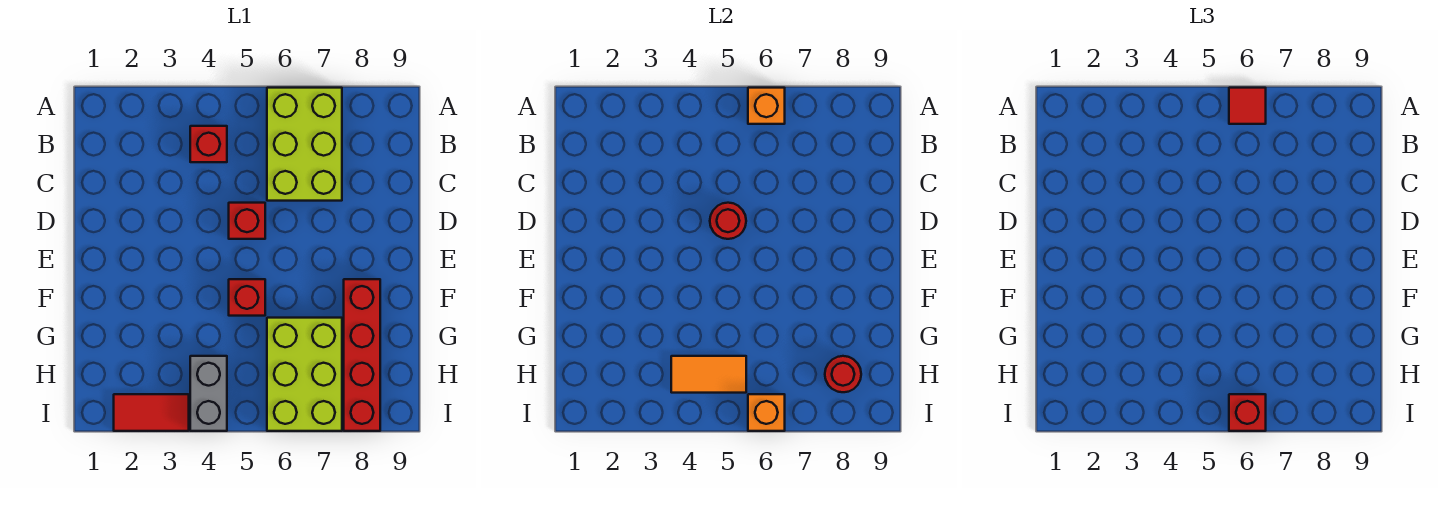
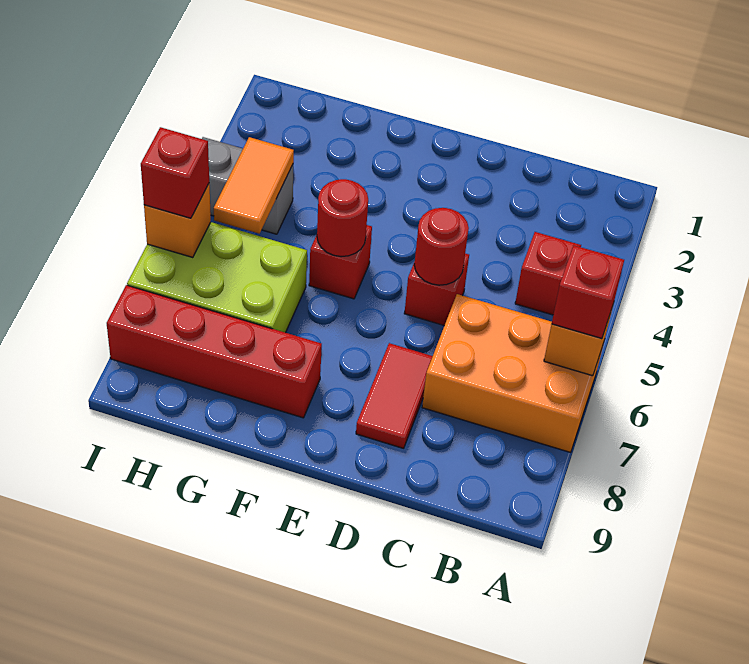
lime 2x3 brick [267,88,342,201] -> orange 2x3 brick [422,294,604,452]
red 1x1 tile [1229,88,1266,124] -> red 1x1 brick [552,246,624,339]
red 1x1 round brick [825,356,861,392] -> red 1x1 round brick moved to [317,179,368,257]
red 1x2 tile [114,394,189,431] -> red 1x2 tile moved to [356,343,433,448]

